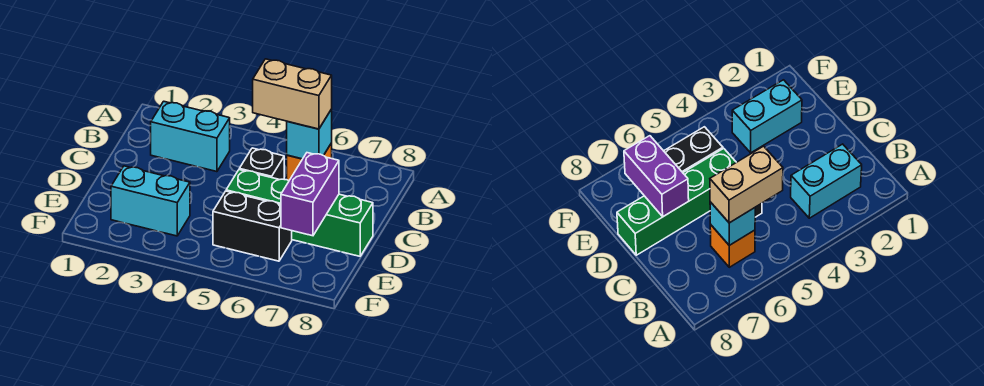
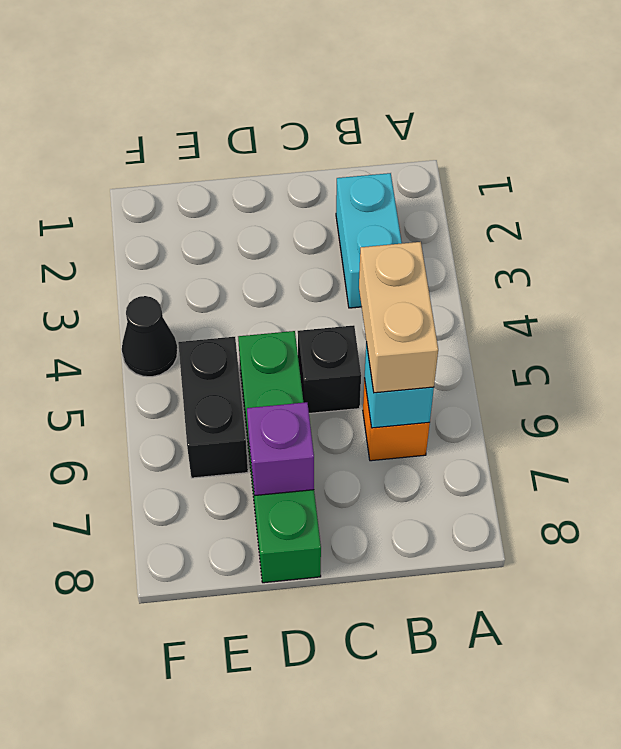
purple 1x2 brick [281,153,339,236] -> purple 1x1 brick [247,402,314,495]
cyan 1x2 brick [111,166,190,236] -> none
none -> black 1x1 cone [122,296,178,377]

